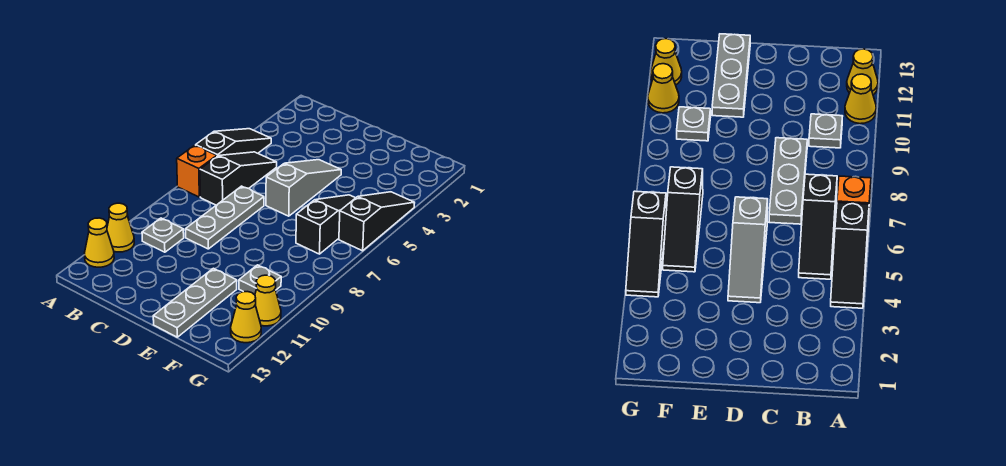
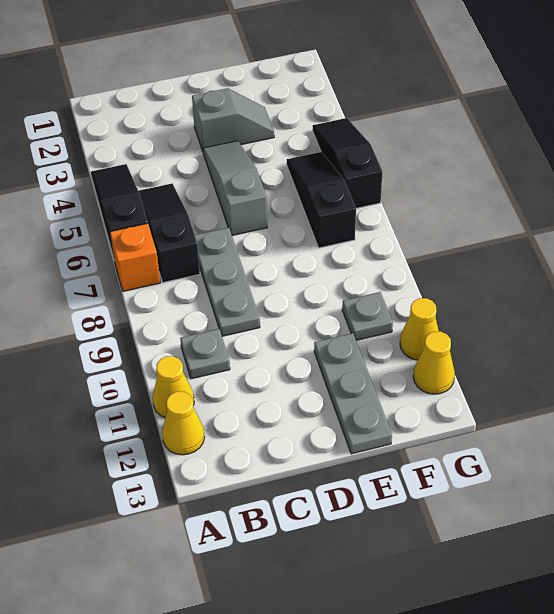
none -> grey 1x2 slope [192,88,274,151]

